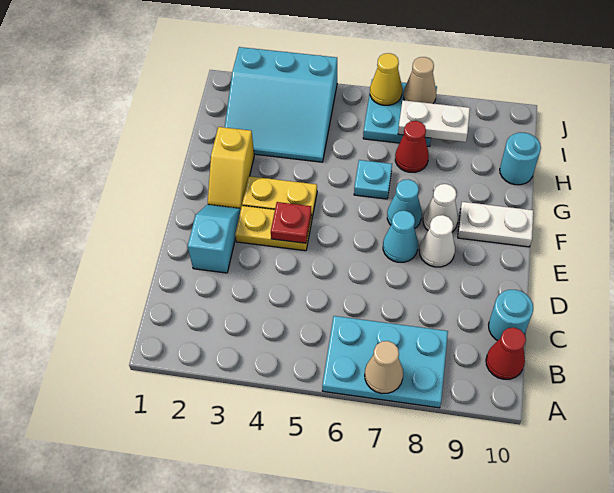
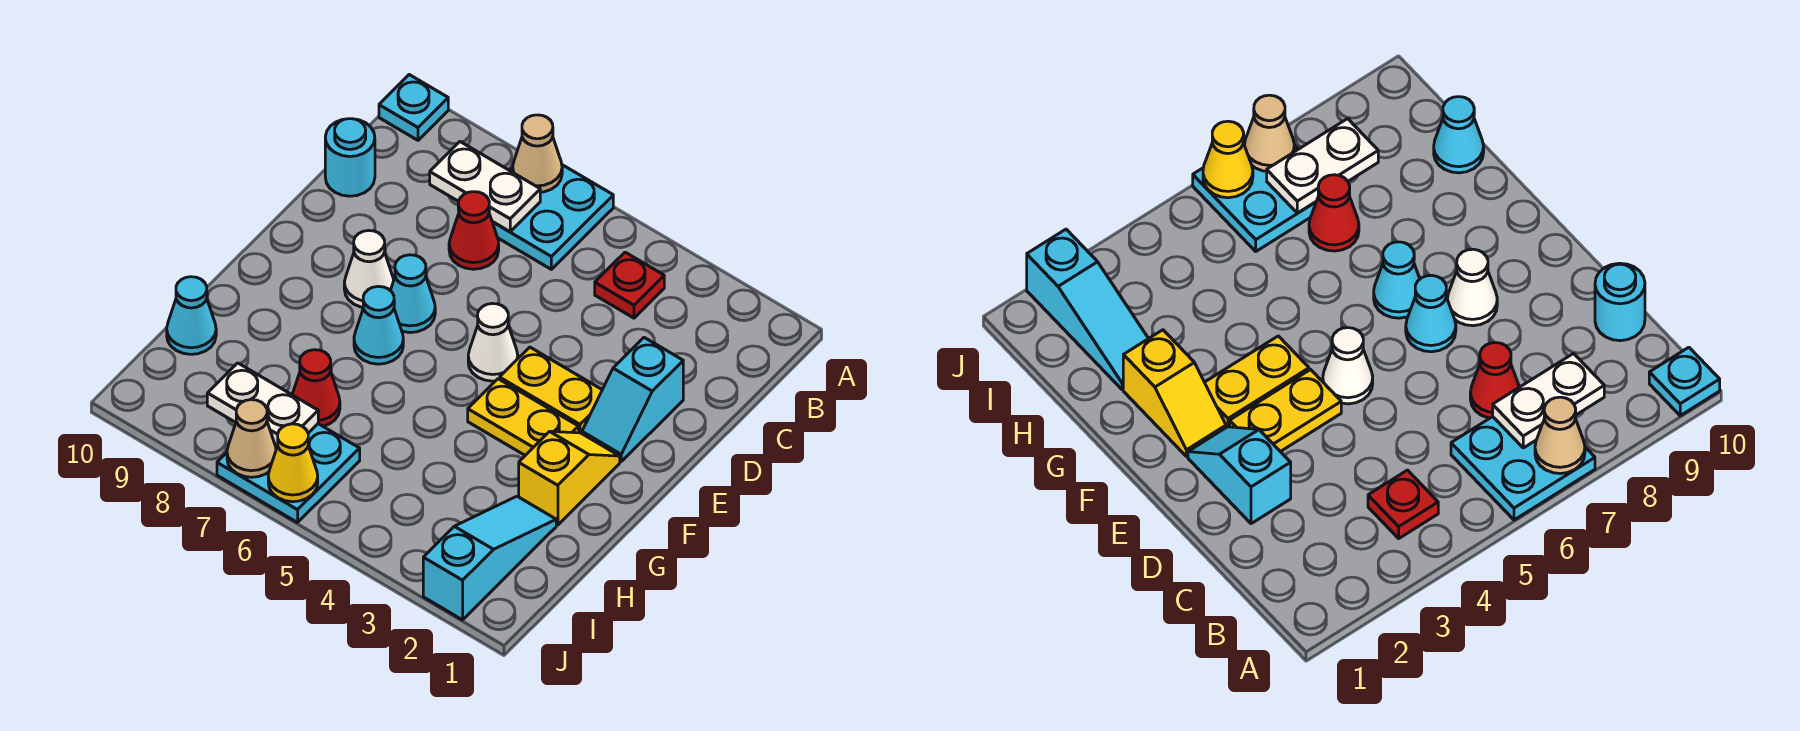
cyan 2x3 plate [322,316,448,408] -> cyan 2x2 plate [492,165,613,269]
red 1x1 cone [486,328,526,379] -> red 1x1 cone moved to [449,192,499,269]
red 1x1 plate [271,202,311,243] -> red 1x1 plate moved to [595,252,664,318]
white 1x1 cone [423,184,458,232] -> white 1x1 cone moved to [468,303,518,381]
white 1x2 plate [458,202,533,247] -> white 1x2 plate moved to [430,142,540,232]
cyan 1x1 plate [354,160,392,199] -> cyan 1x1 plate moved to [379,75,448,140]
cyan 3x3 slope [225,47,337,162] -> cyan 1x3 slope [423,496,556,620]
cyan 1x1 round brick [500,133,541,185] -> cyan 1x1 cone [167,277,216,354]

